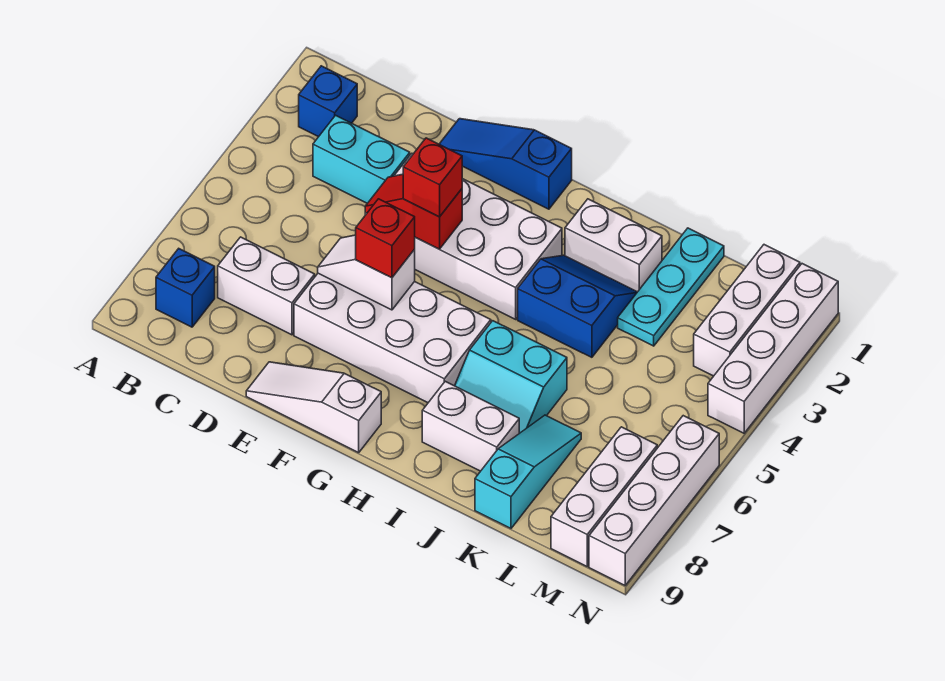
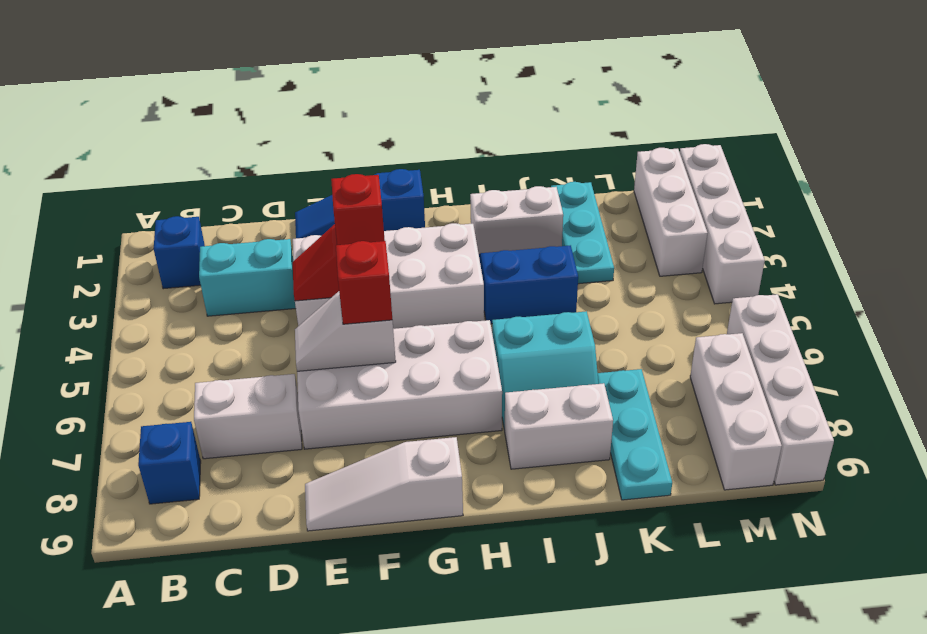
cyan 1x3 slope [475,415,581,528] -> cyan 1x3 plate [598,369,672,500]

